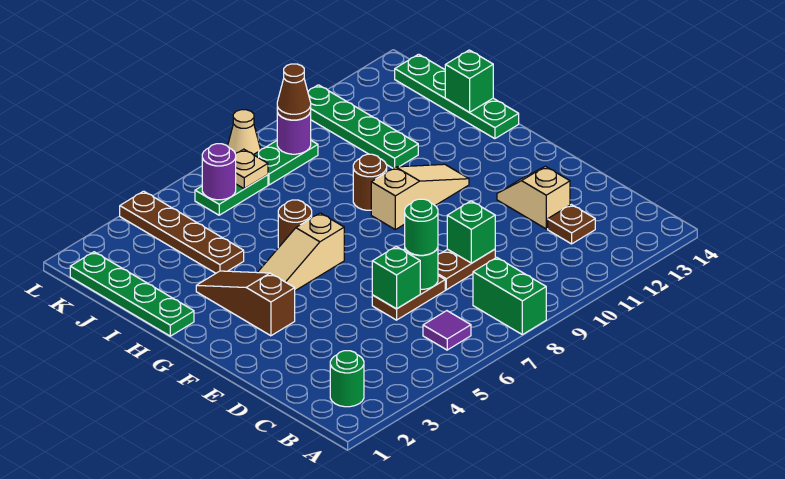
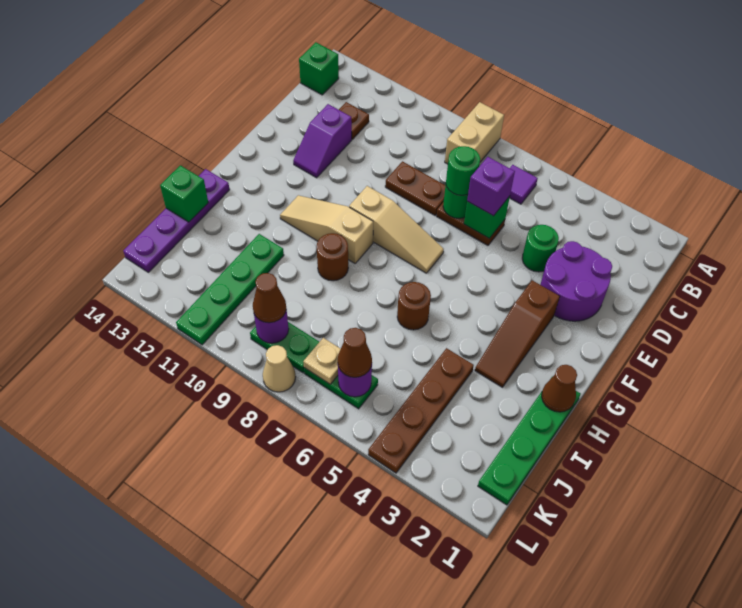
green 1x2 brick [473,257,546,335] -> tan 1x2 brick [445,102,504,164]
green 1x1 round brick [330,351,364,407] -> green 1x1 round brick moved to [522,225,559,272]
none -> purple 2x2 round brick [540,241,612,321]
none -> purple 1x1 brick [467,157,515,216]
green 1x1 brick [447,201,495,263] -> green 1x1 brick moved to [299,42,339,95]
tan 1x2 slope [497,166,570,229] -> purple 1x2 slope [293,104,352,178]
tan 1x3 slope [257,213,344,291] -> tan 1x3 slope moved to [349,186,444,273]
none -> brown 1x1 cone [542,365,577,412]
green 1x4 plate [395,54,519,139] -> purple 1x4 plate [123,169,230,272]
none -> brown 1x1 cone [338,328,372,377]

